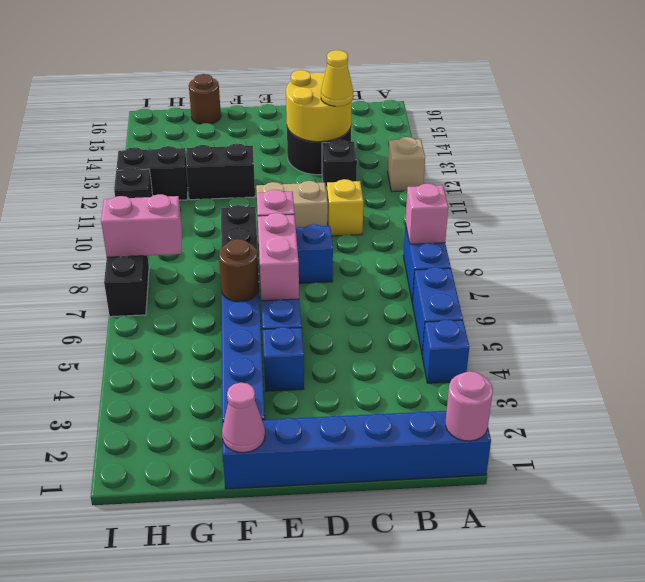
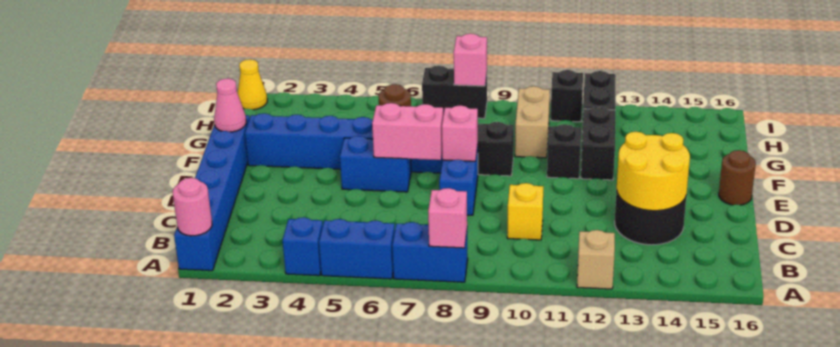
black 1x1 brick [322,140,357,194] -> black 1x1 brick moved to [547,124,581,179]
yellow 1x1 cone [321,50,353,106] -> yellow 1x1 cone moved to [238,59,267,110]
tan 1x2 brick [256,181,328,227] -> tan 1x2 brick moved to [515,86,550,158]
blue 1x1 brick [263,327,304,391] -> none
brown 1x1 round brick [189,74,221,124] -> brown 1x1 round brick moved to [719,150,756,205]
pink 1x2 brick [101,194,182,257] -> pink 1x1 brick [454,34,487,86]

